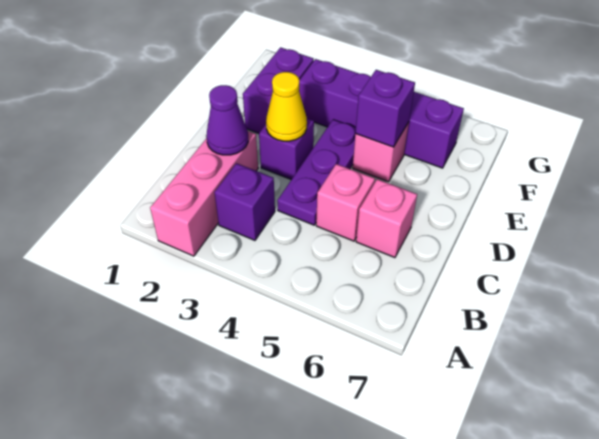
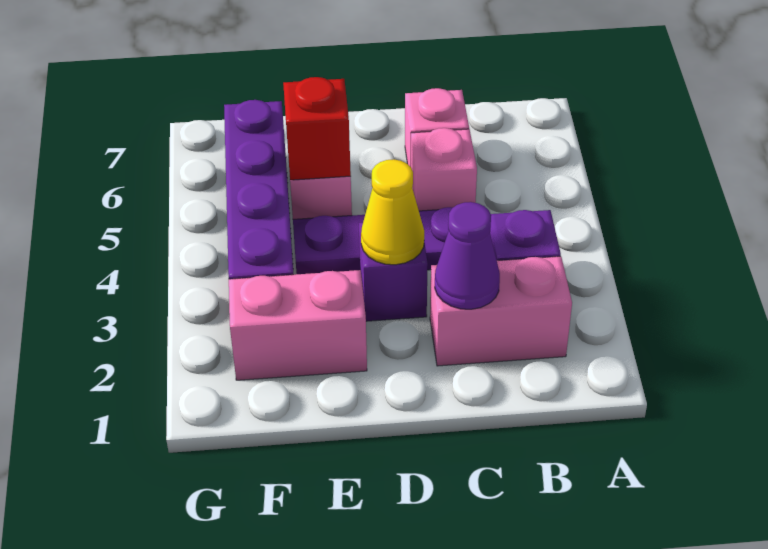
pink 1x3 brick [150,131,258,256] -> pink 1x2 brick [430,256,572,366]
purple 1x2 brick [243,47,314,133] -> pink 1x2 brick [229,270,367,380]
purple 1x1 brick [355,70,415,147] -> red 1x1 brick [283,77,351,180]

